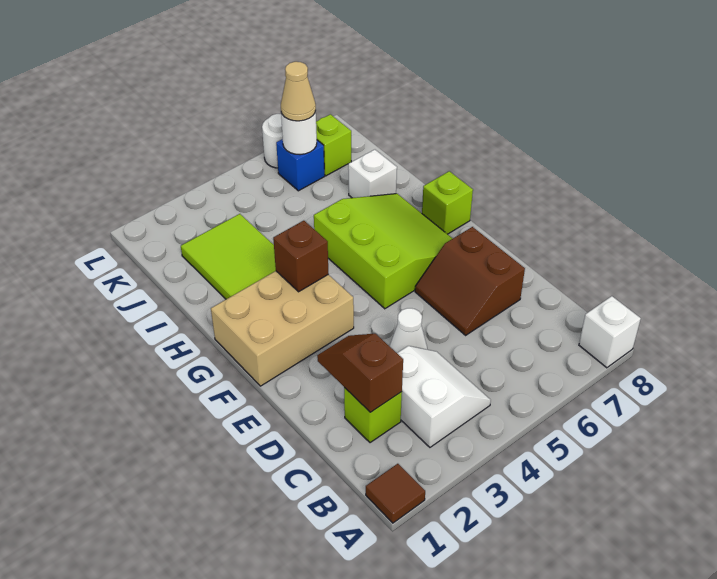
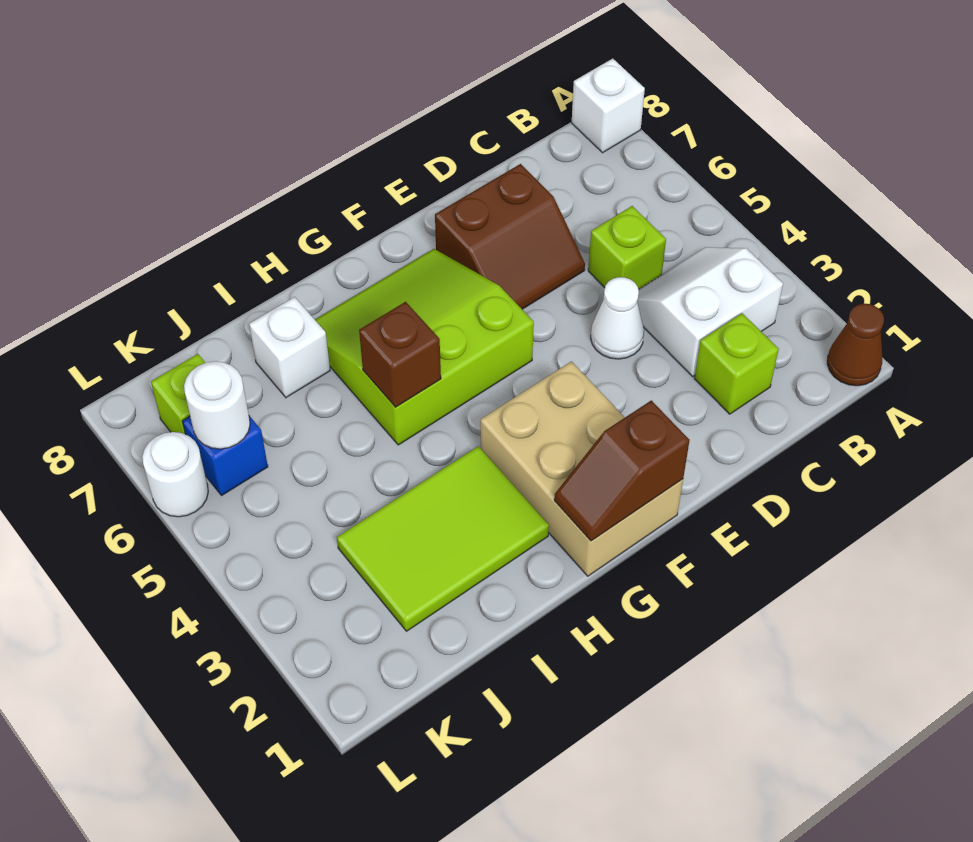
brown 1x1 tile [366,464,425,523] -> brown 1x1 cone [827,304,884,386]
brown 1x2 slope [317,334,403,412] -> brown 1x2 slope moved to [554,400,690,541]
brown 1x1 brick [273,221,328,292] -> brown 1x1 brick moved to [359,302,441,407]
lime 1x1 brick [422,171,473,234] -> lime 1x1 brick moved to [588,206,666,289]
tan 1x1 cone [281,62,316,121] -> none

